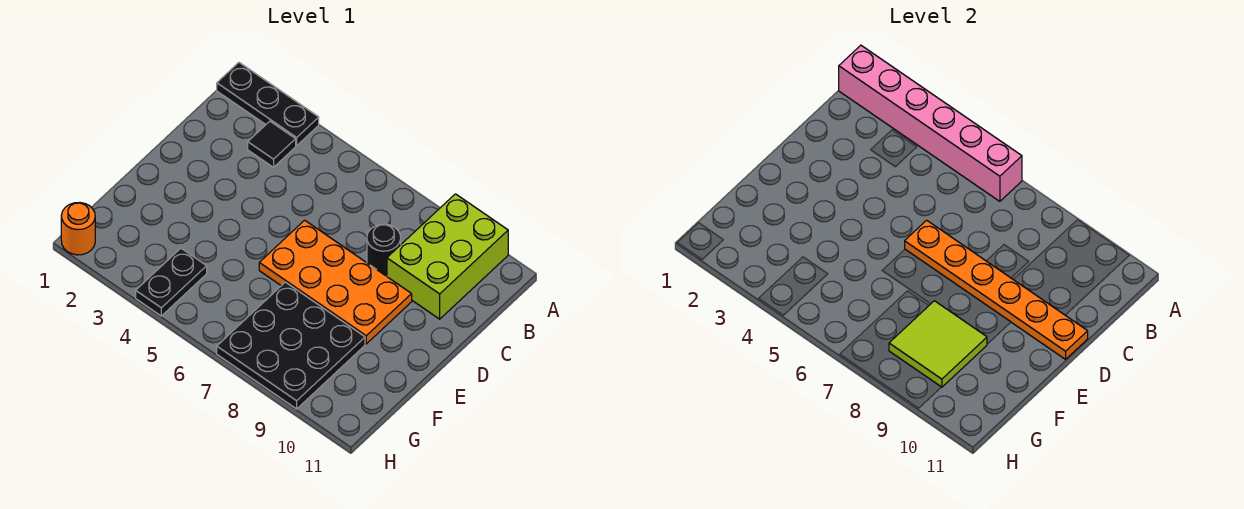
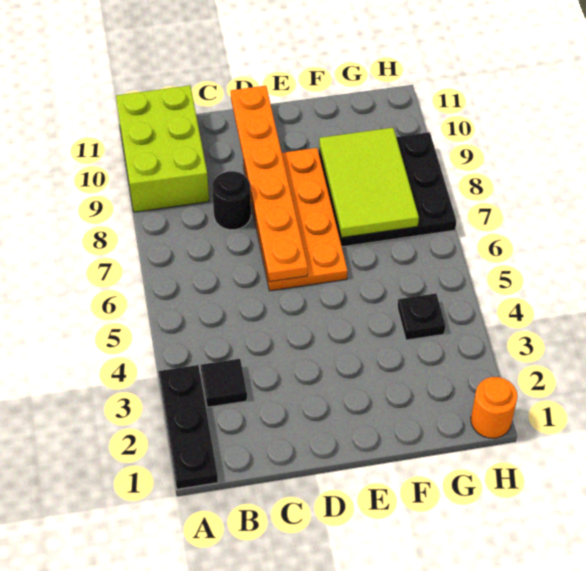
pink 1x6 brick [839,45,1022,201] -> none
lime 2x3 brick [387,194,508,319] -> lime 2x3 brick turned to [116,86,209,212]
lime 2x2 tile [889,301,987,387] -> lime 2x3 tile [319,128,419,238]
black 1x2 plate [136,248,207,316] -> black 1x1 plate [397,293,445,340]

